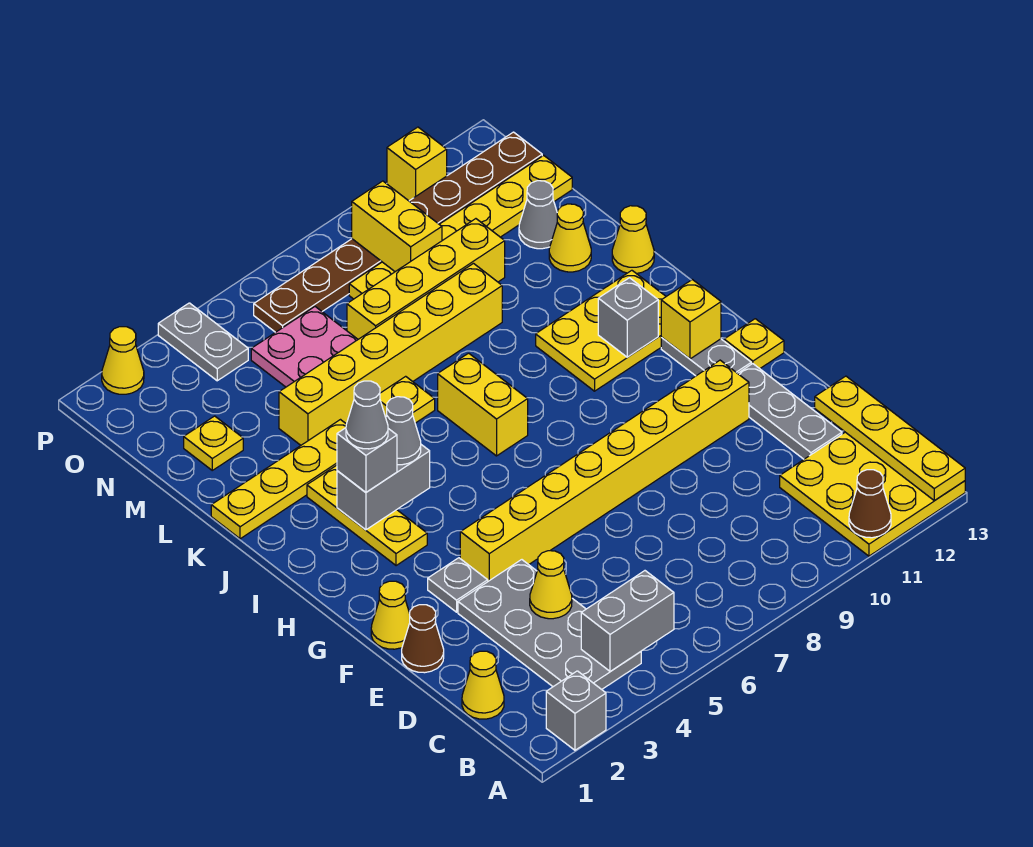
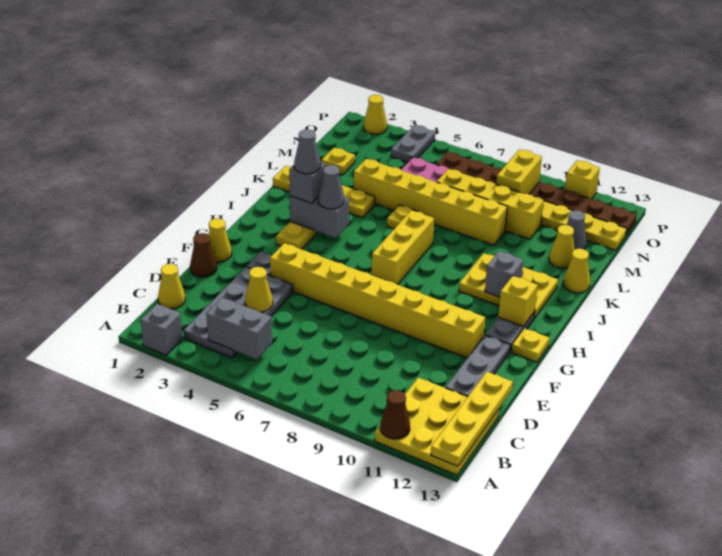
yellow 1x2 brick [438,353,528,456] -> yellow 1x3 brick [372,210,434,285]

